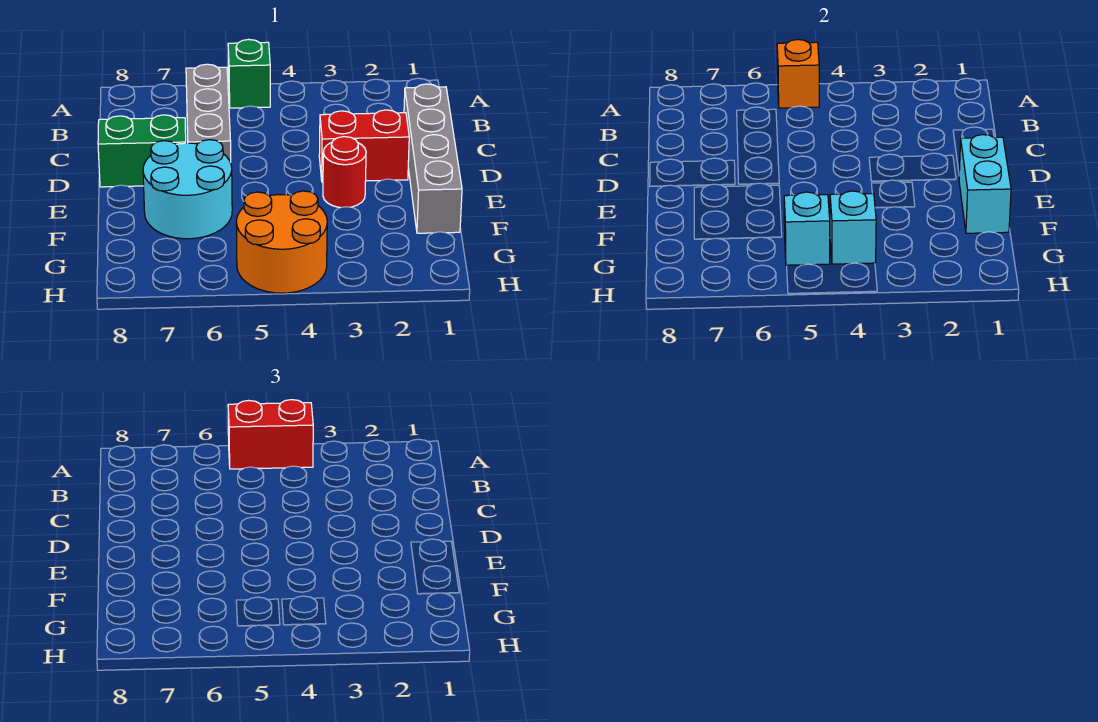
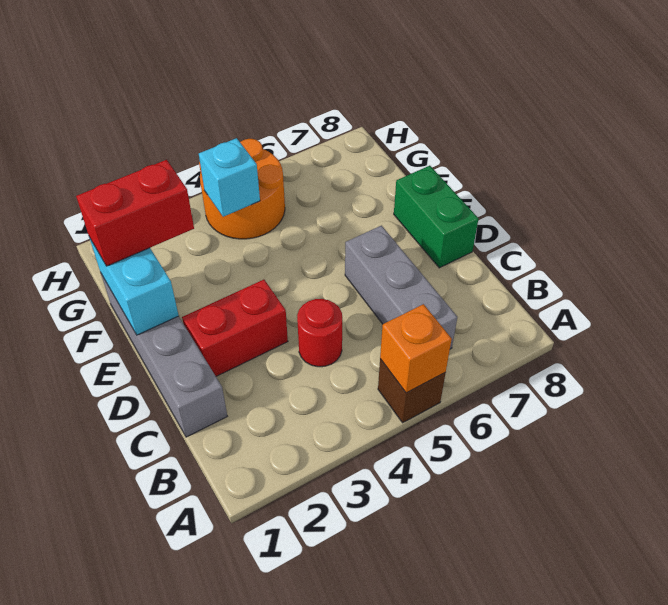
red 1x2 brick [228,400,313,469] -> red 1x2 brick moved to [76,160,194,266]
green 1x1 brick [228,39,270,108] -> brown 1x1 brick [378,359,446,423]
green 1x2 brick [98,115,186,187] -> green 1x2 brick turned to [394,166,478,268]
red 1x1 round brick [323,137,366,208] -> red 1x1 round brick moved to [297,299,342,367]
cyan 2x2 round brick [143,140,232,239] -> none
cyan 1x1 brick [784,192,830,266] -> none

